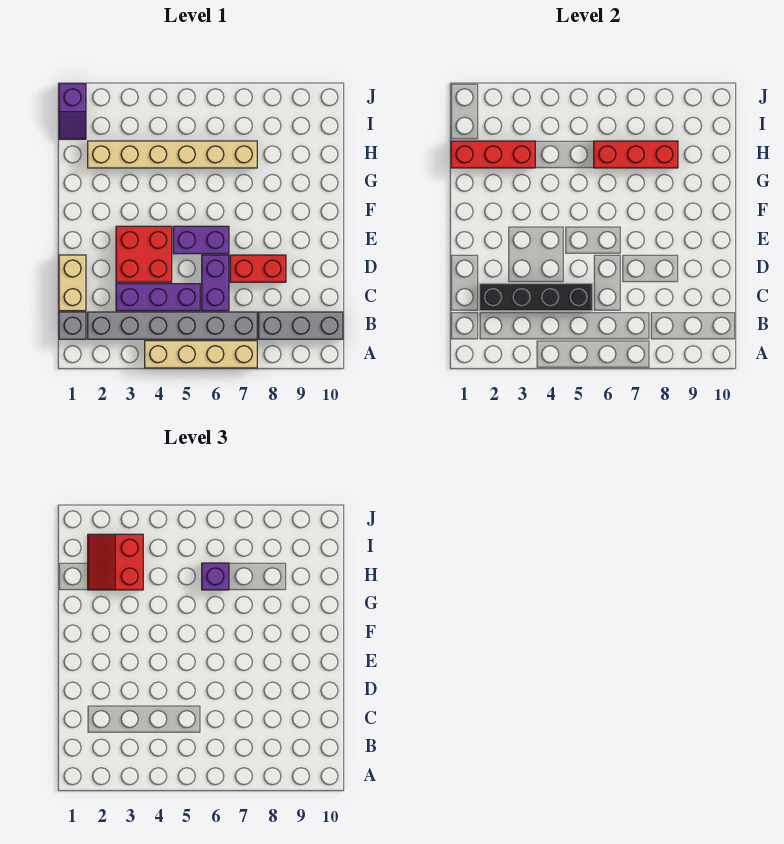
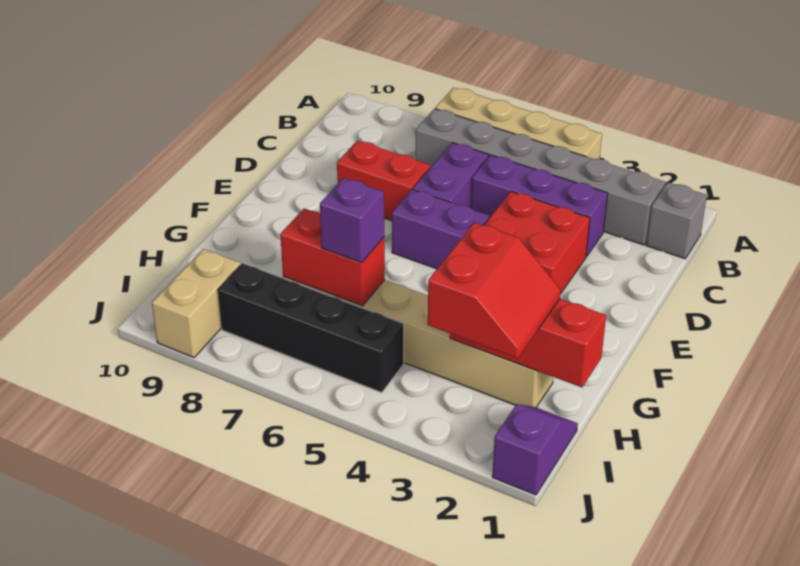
grey 1x3 brick [259,312,343,339] -> none
tan 1x2 brick [59,255,86,311] -> tan 1x2 brick moved to [152,249,241,358]
black 1x4 brick [480,284,592,311] -> black 1x4 brick moved to [218,263,404,392]
red 1x3 brick [594,141,678,168] -> red 1x2 brick [280,209,385,306]

